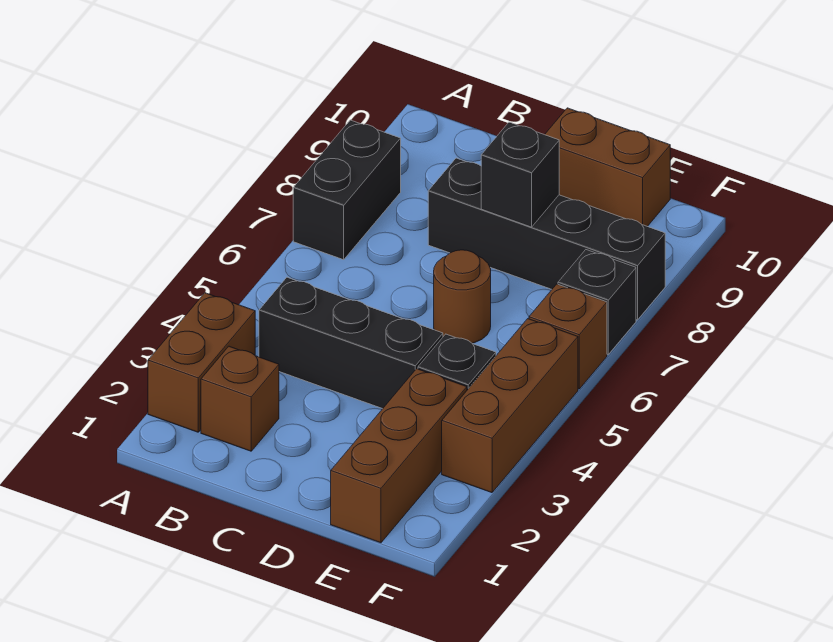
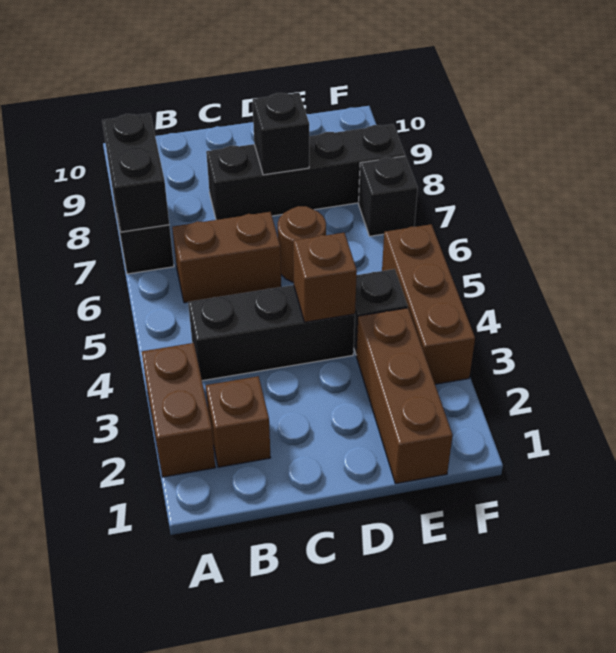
none -> black 1x2 brick [102,113,169,232]
brown 1x2 brick [545,108,670,226] -> brown 1x2 brick moved to [172,212,281,303]
brown 1x1 brick [529,284,607,389] -> brown 1x1 brick moved to [293,233,357,322]

